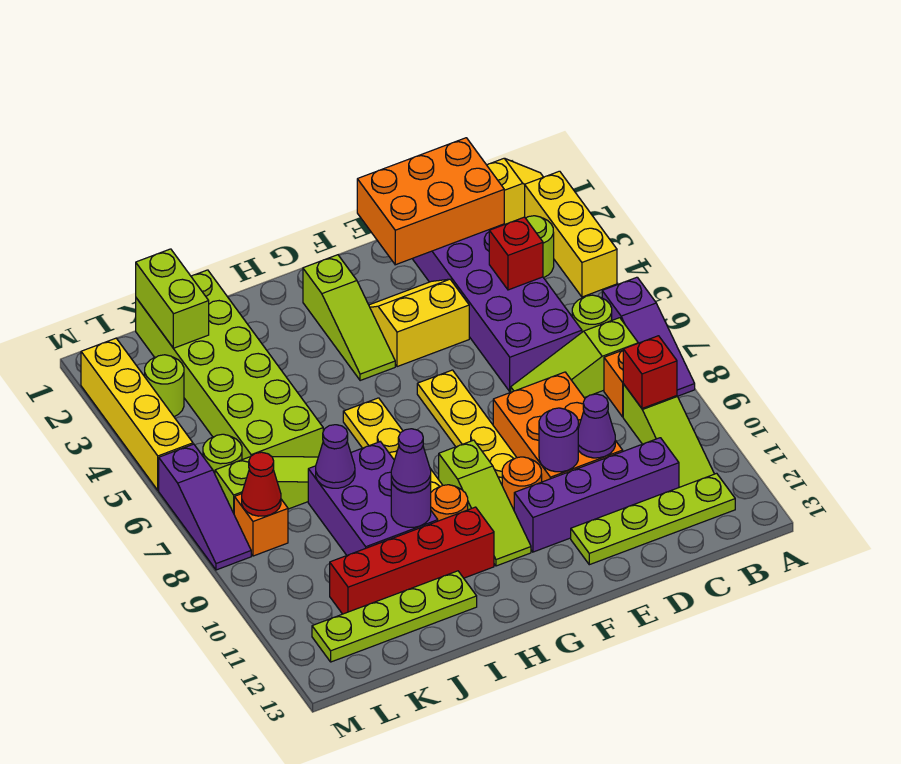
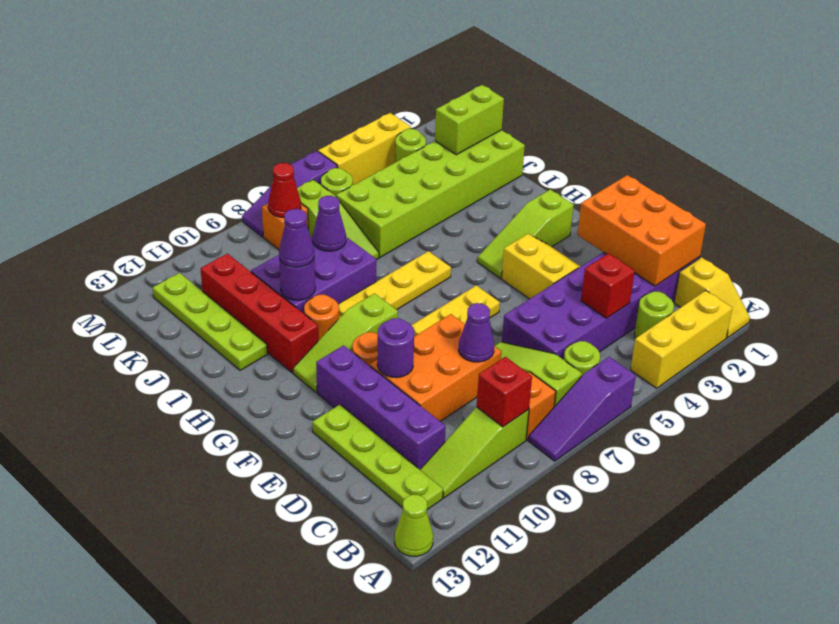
none -> lime 1x1 cone [395,495,433,556]
purple 1x1 cone [578,394,615,458] -> purple 1x1 cone moved to [459,303,494,362]
yellow 1x4 brick [81,338,193,490] -> yellow 1x3 brick [318,113,411,185]

